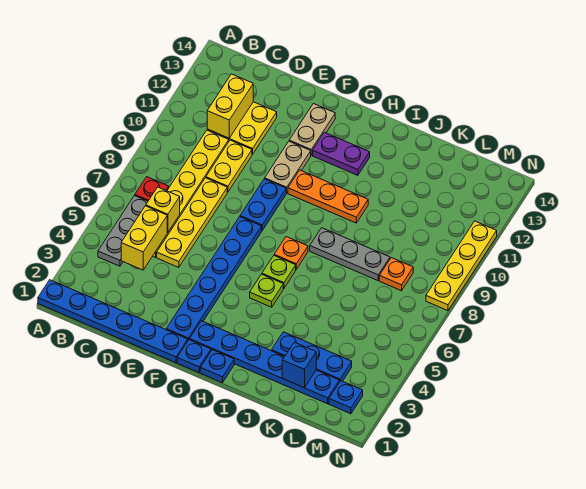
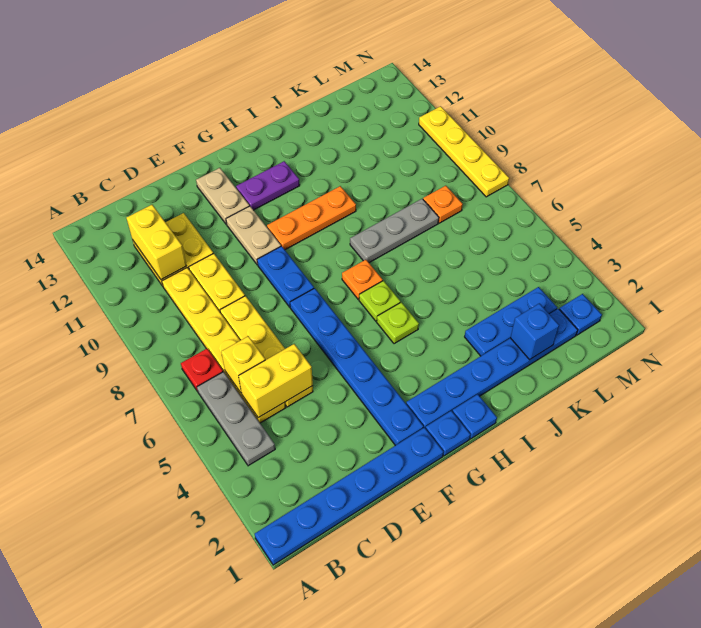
yellow 1x2 brick [121,206,167,270] -> yellow 1x2 brick turned to [239,344,313,418]

